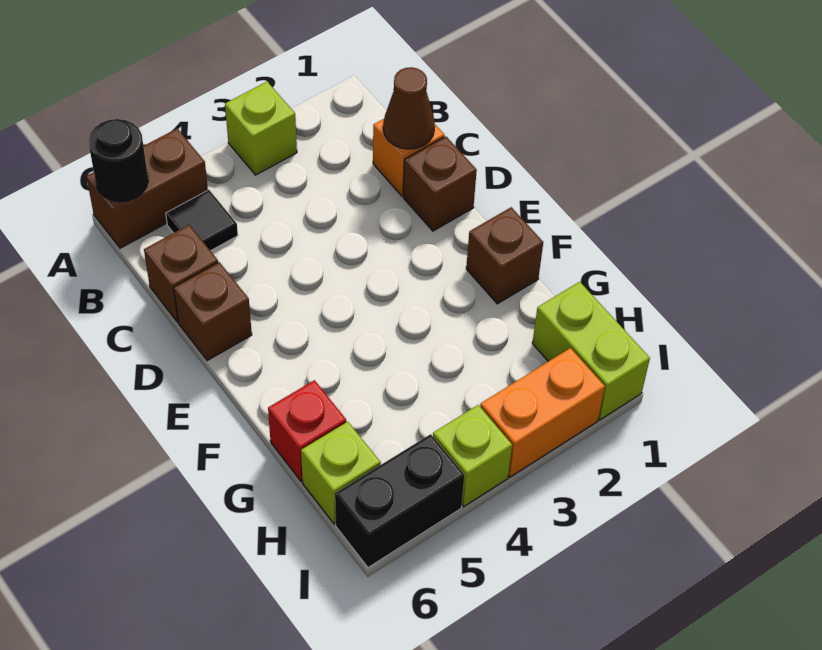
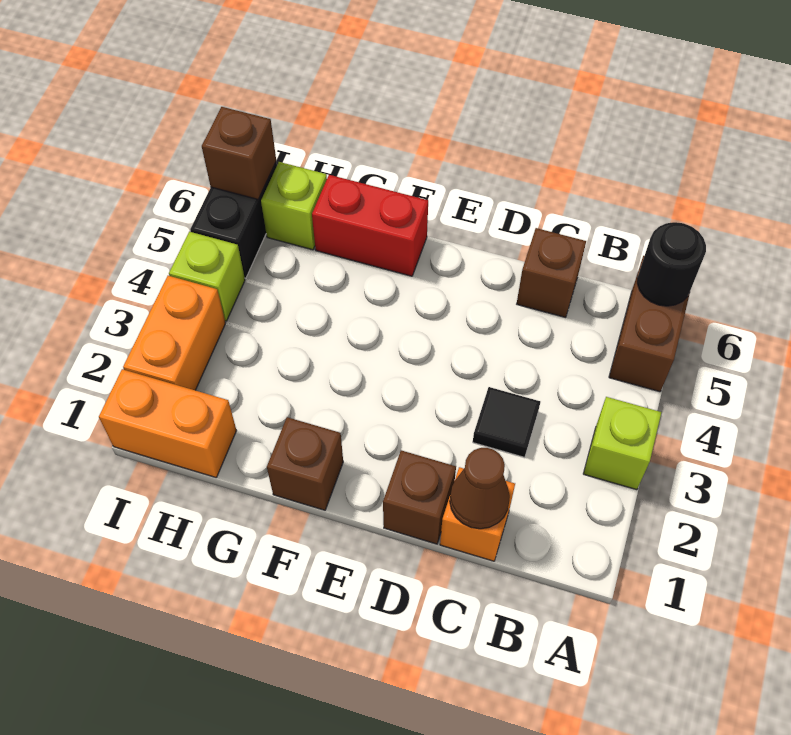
black 1x1 tile [166,190,238,251] -> black 1x1 tile moved to [473,387,540,457]
brown 1x1 brick [174,262,252,361] -> brown 1x1 brick moved to [202,107,276,199]
red 1x1 brick [268,380,346,482] -> red 1x2 brick [312,175,428,276]
lime 1x2 brick [532,282,650,420] -> orange 1x2 brick [99,369,237,477]

